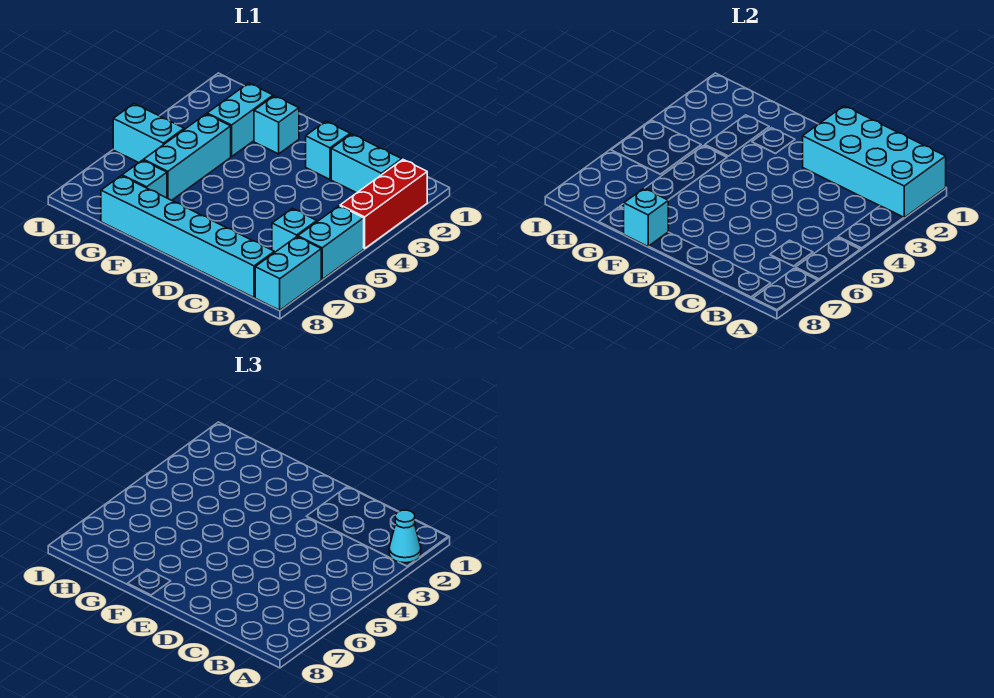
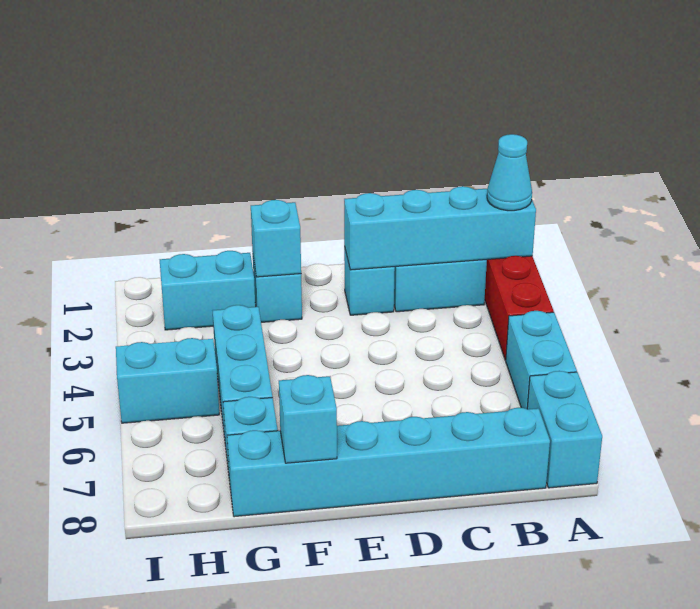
cyan 2x4 brick [803,106,946,218] -> cyan 1x4 brick [344,186,536,270]
cyan 1x1 brick [272,208,317,253] -> cyan 1x1 brick moved to [251,200,301,277]
cyan 1x2 brick [207,83,273,157] -> cyan 1x2 brick turned to [160,251,255,330]

